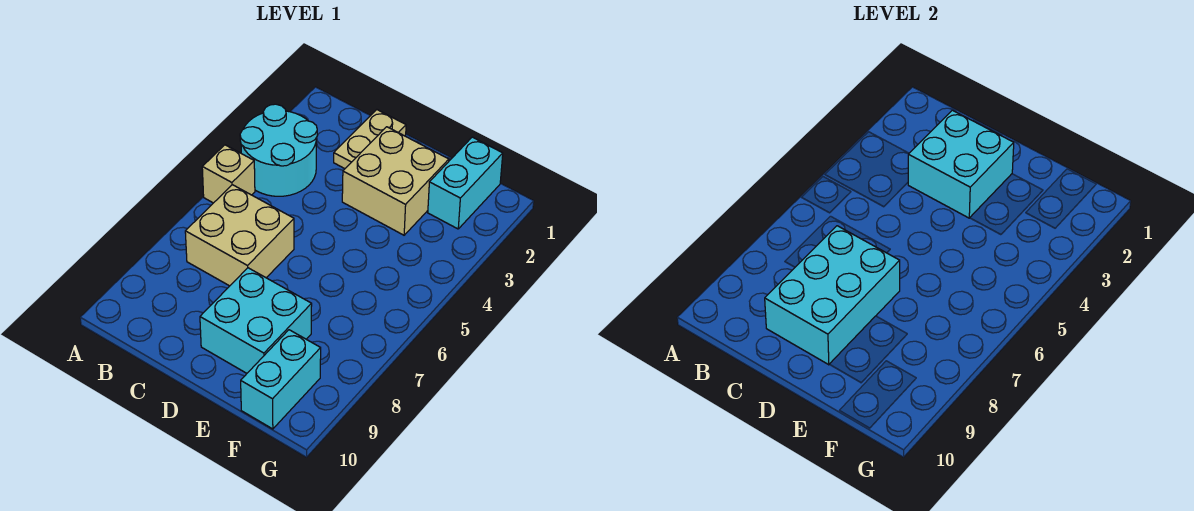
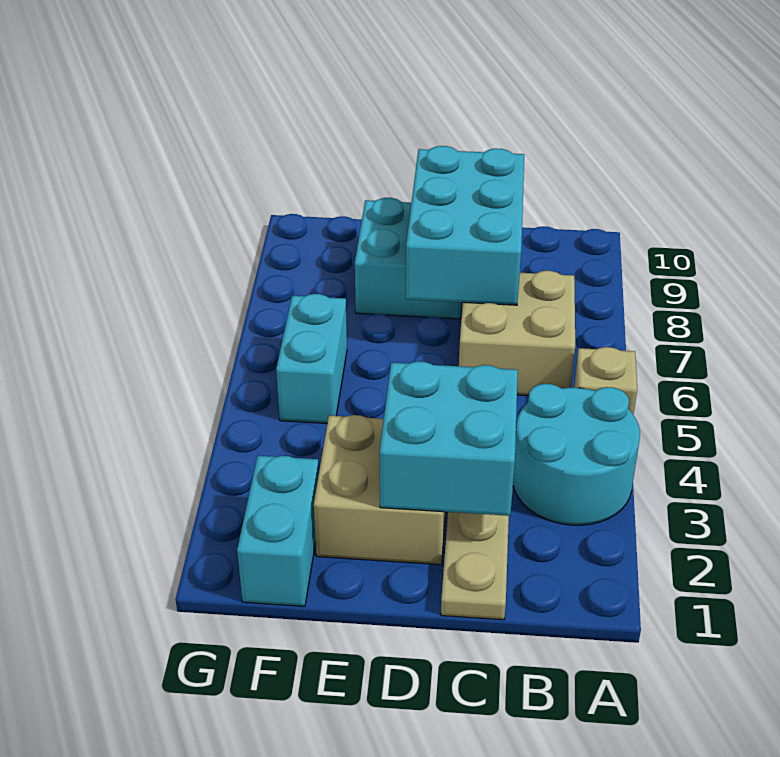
cyan 1x2 brick [241,330,321,429] -> cyan 1x2 brick moved to [276,294,347,424]

